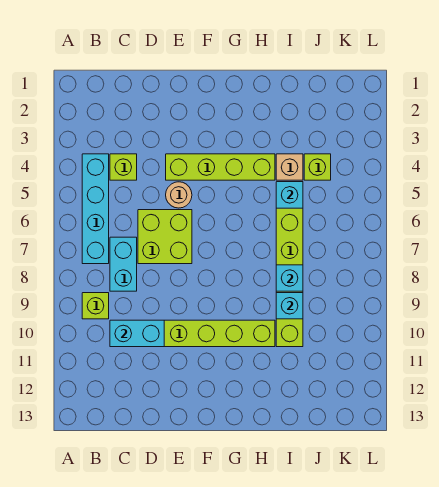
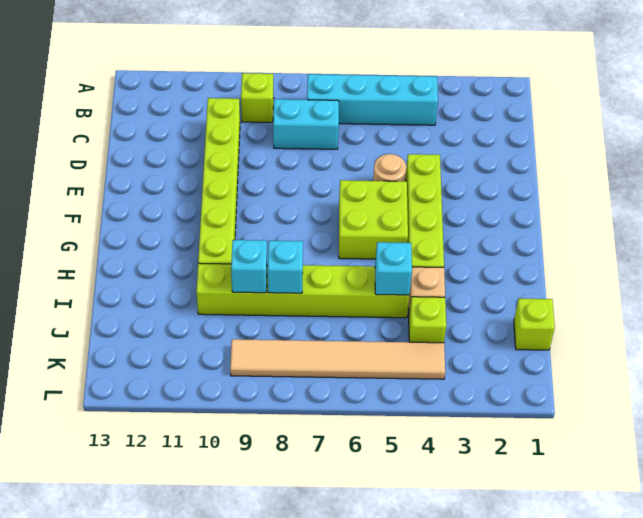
lime 1x1 brick [110,154,137,180] -> lime 1x1 brick moved to [514,298,555,350]
cyan 1x2 brick [110,320,164,347] -> none
lime 2x2 brick [138,210,192,264] -> lime 2x2 brick moved to [339,180,408,259]
none -> tan 1x6 tile [230,339,445,379]

